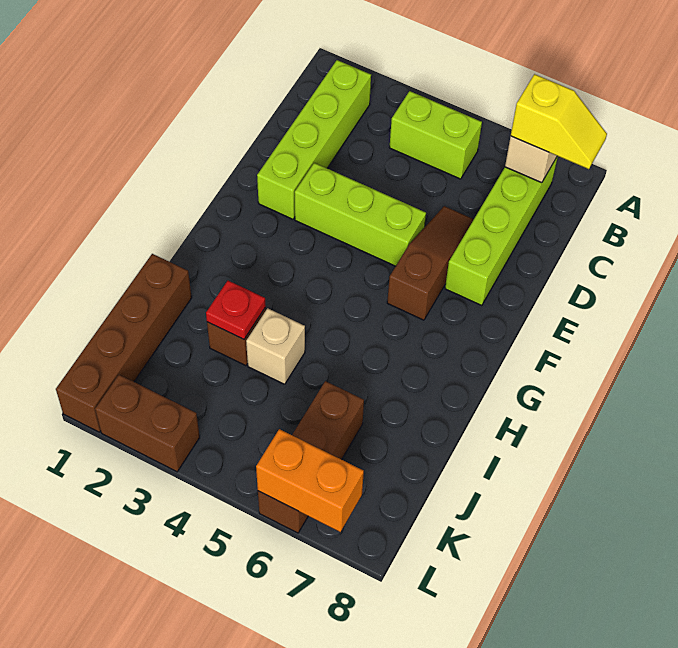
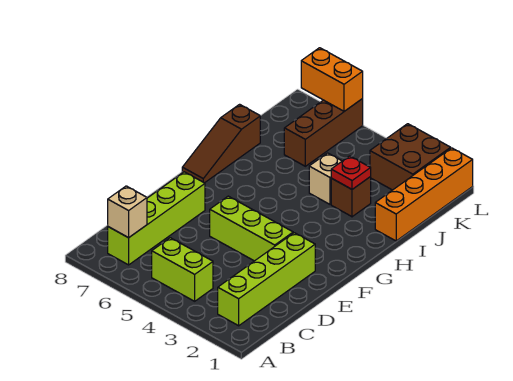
yellow 1x2 slope [511,74,607,169] -> none
brown 1x3 slope [387,206,474,320] -> brown 1x3 slope moved to [182,104,260,183]
brown 1x4 brick [56,254,192,432] -> orange 1x4 brick [375,148,473,241]
brown 1x2 brick [95,375,200,472] -> brown 2x2 brick [370,124,451,190]

